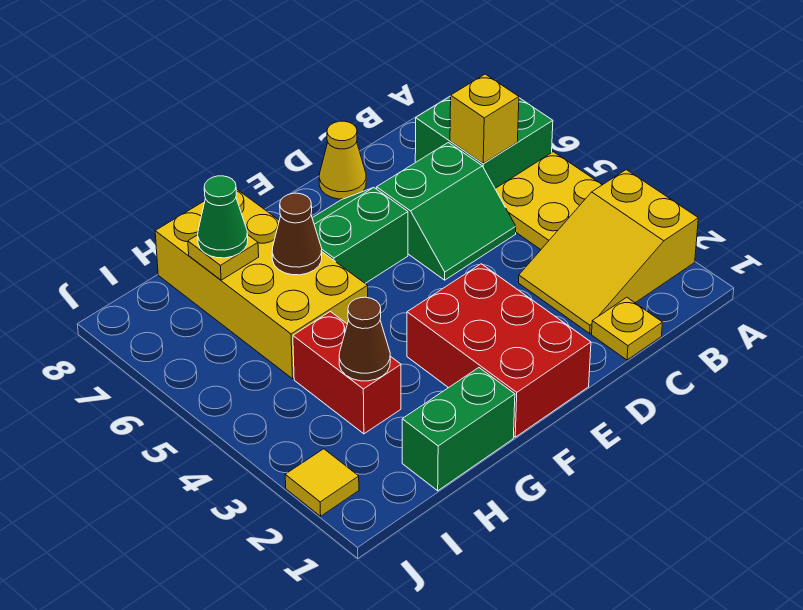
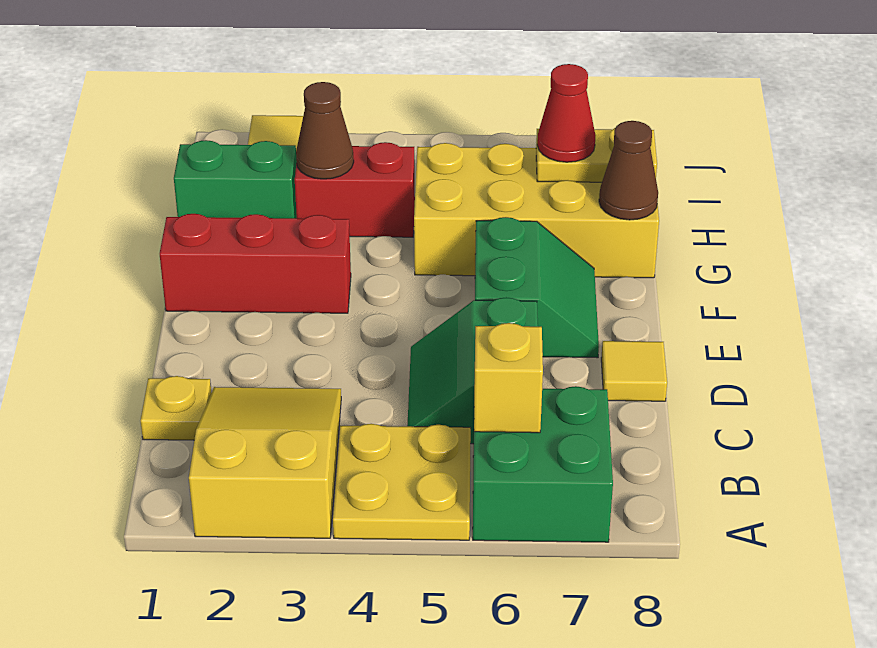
yellow 1x1 cone [319,121,366,199] -> yellow 1x1 tile [601,341,667,401]
red 2x3 brick [407,264,591,437] -> red 1x3 brick [160,214,351,313]
green 1x2 brick [402,368,515,491] -> green 1x2 brick turned to [174,140,297,218]
brown 1x1 cone [272,193,322,275] -> brown 1x1 cone moved to [599,121,658,220]
yellow 1x1 plate [188,235,259,280] -> yellow 1x2 plate [536,128,657,182]
green 1x1 cone [198,176,248,258] -> red 1x1 cone [537,64,596,162]

